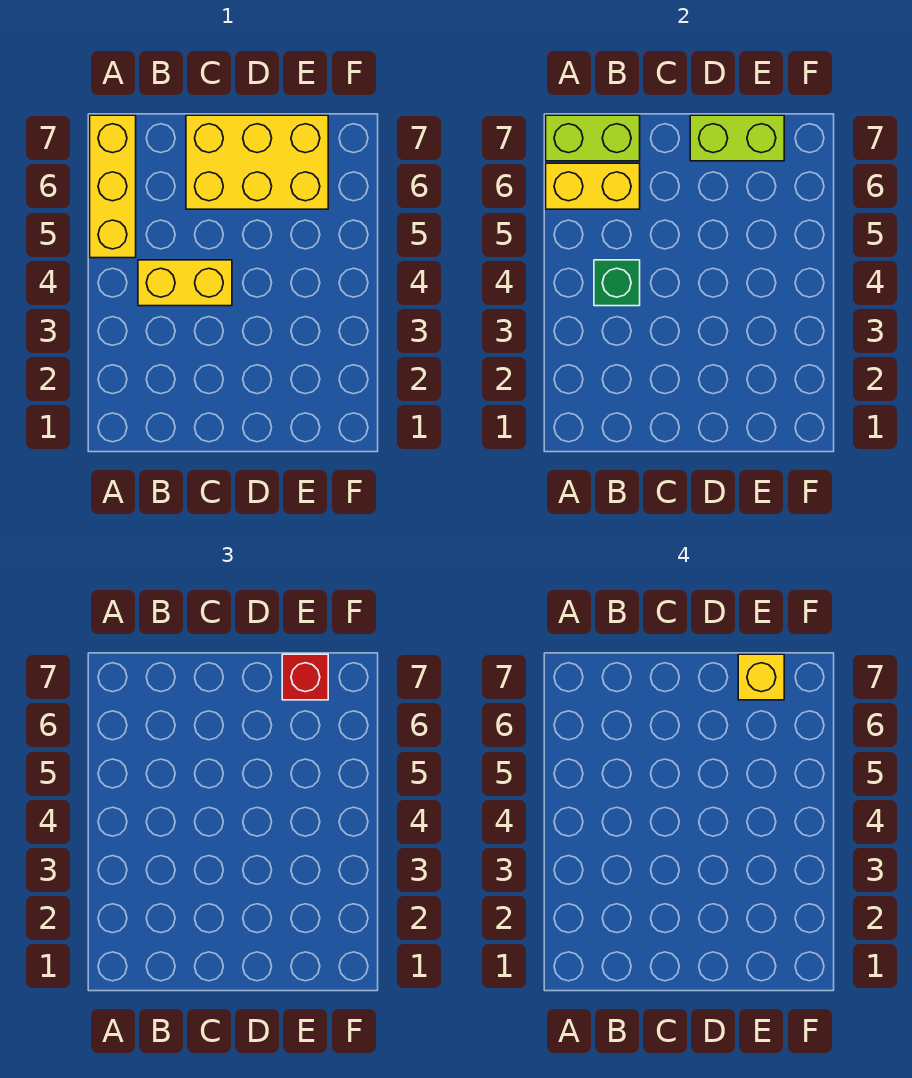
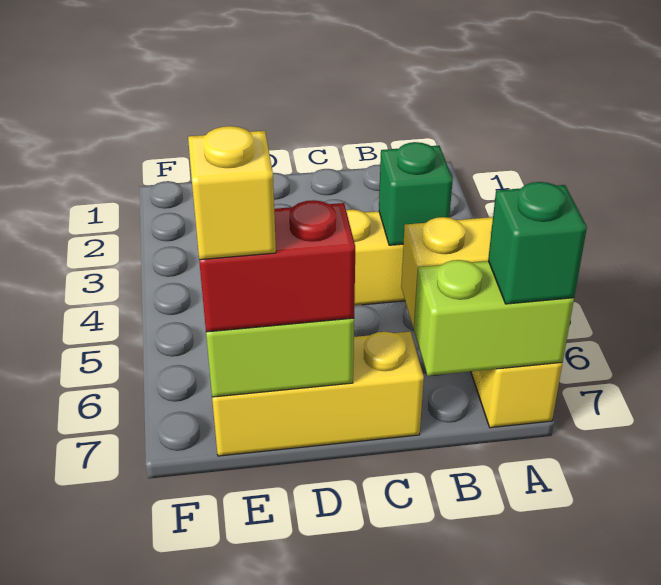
none -> green 1x1 brick [488,182,587,304]
yellow 2x3 brick [186,115,328,209] -> yellow 1x3 brick [212,332,424,456]
red 1x1 brick [282,654,328,700] -> red 1x2 brick [199,200,355,332]

